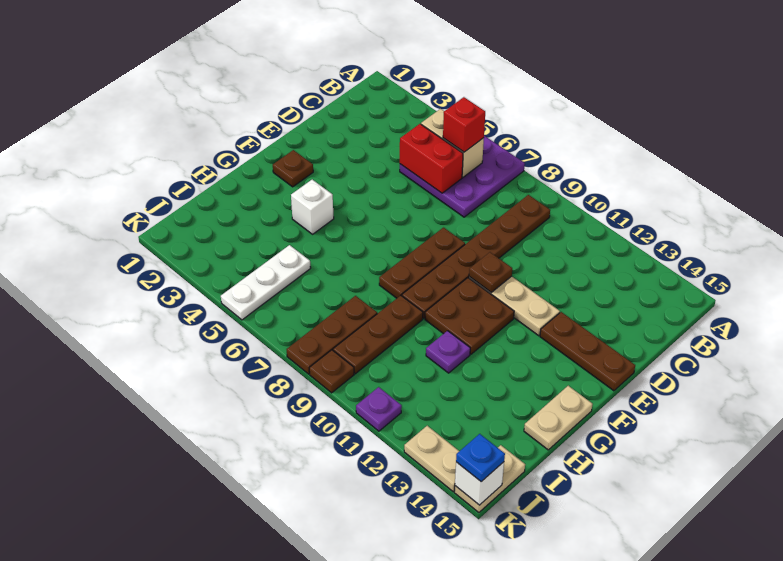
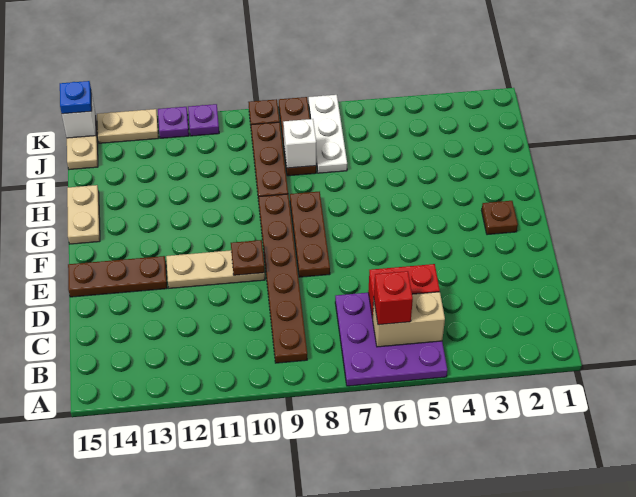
brown 2x2 plate [425,278,514,354] -> none
white 1x1 brick [291,180,334,234] -> white 1x1 brick moved to [283,119,316,168]
purple 1x1 plate [426,331,470,373] -> purple 1x1 plate moved to [158,107,189,138]
white 1x3 plate [221,245,311,320] -> white 1x3 plate moved to [309,95,347,173]

